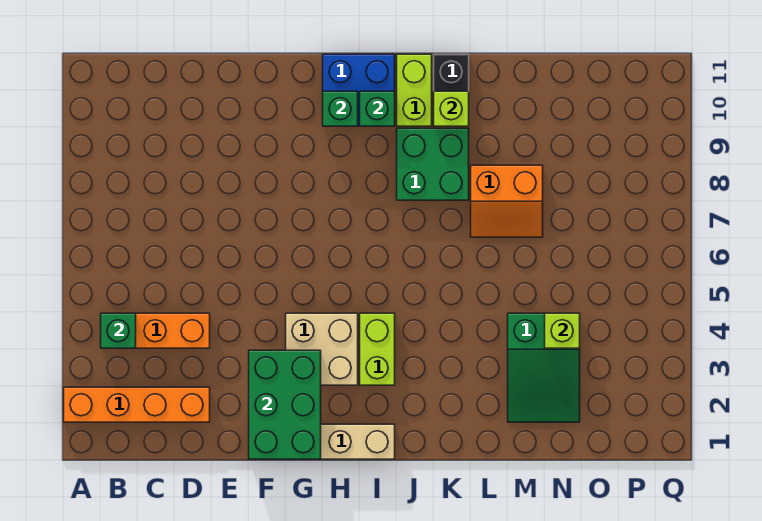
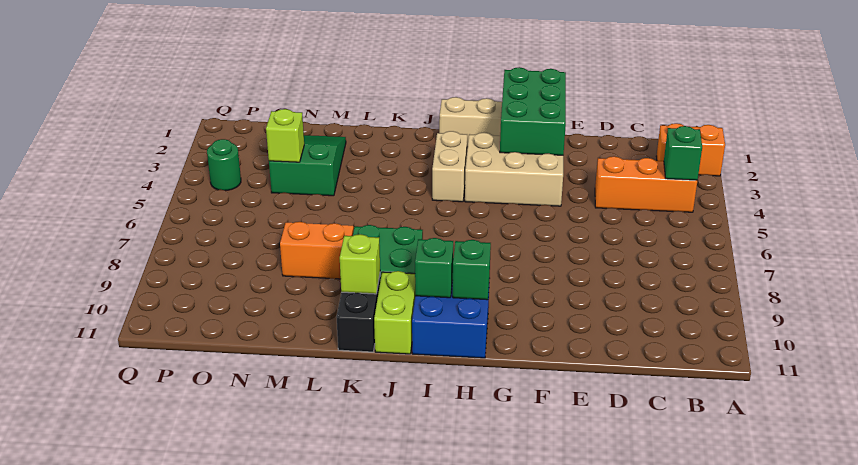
orange 1x4 brick [64,387,210,422] -> orange 1x2 brick [656,123,725,176]
tan 2x2 brick [286,313,358,385] -> tan 2x3 brick [465,133,563,206]
lime 1x2 brick [360,313,395,385] -> tan 1x2 brick [432,131,467,202]
none -> green 1x1 round brick [207,139,241,191]

